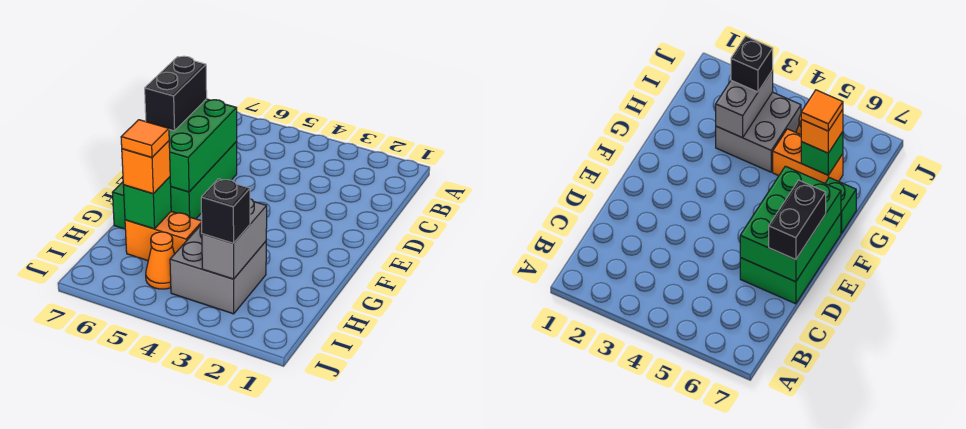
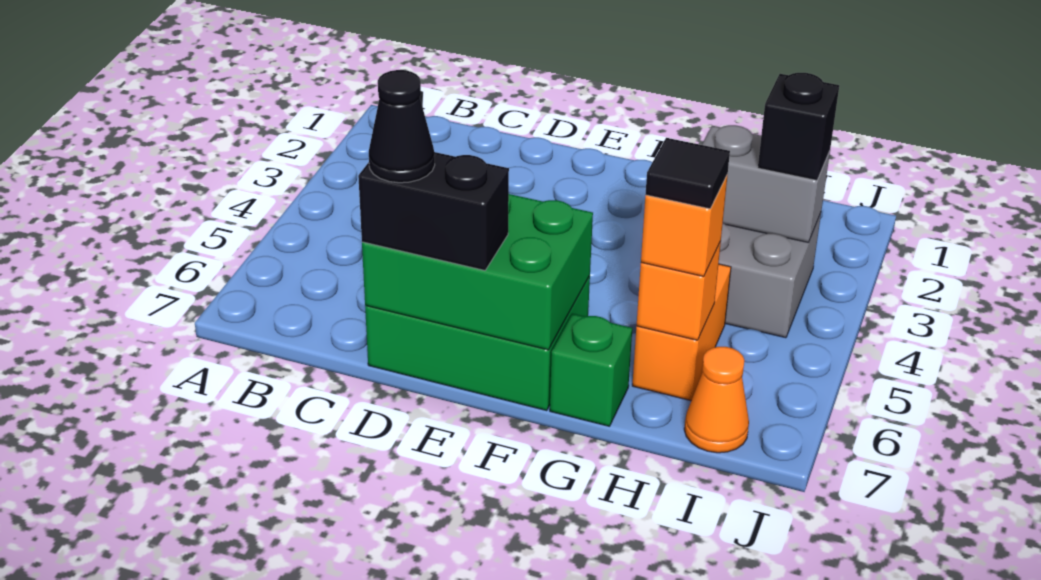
none -> black 1x1 cone [369,70,435,183]
green 1x1 brick [123,177,171,229] -> orange 1x1 brick [636,241,721,340]
orange 1x1 tile [121,120,169,157] -> black 1x1 tile [645,138,730,209]
orange 1x1 cone [146,232,174,289] -> orange 1x1 cone moved to [684,347,749,453]

